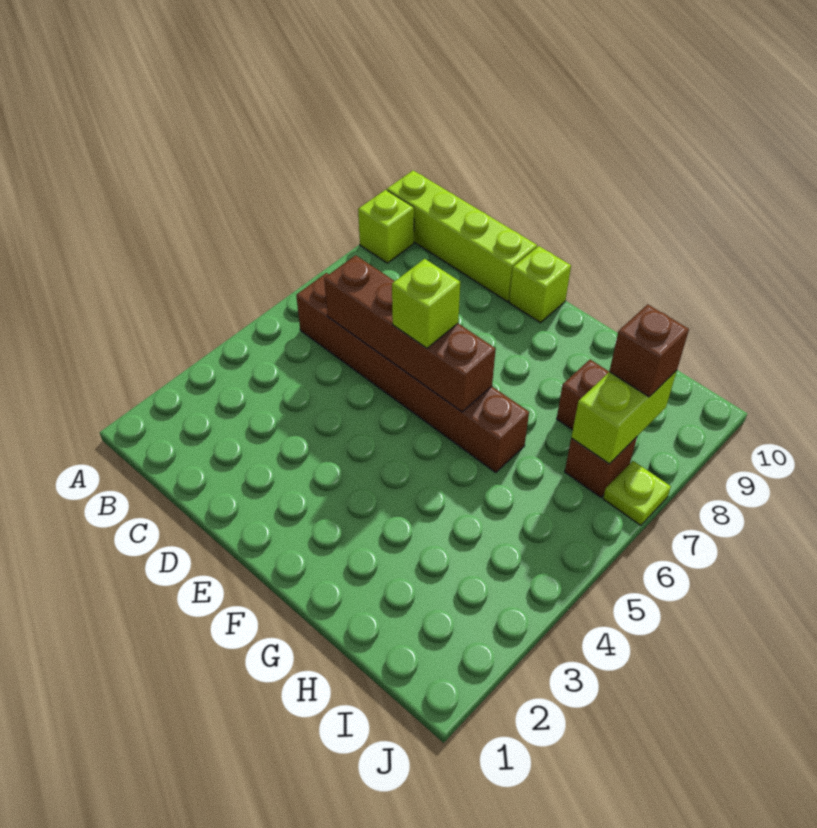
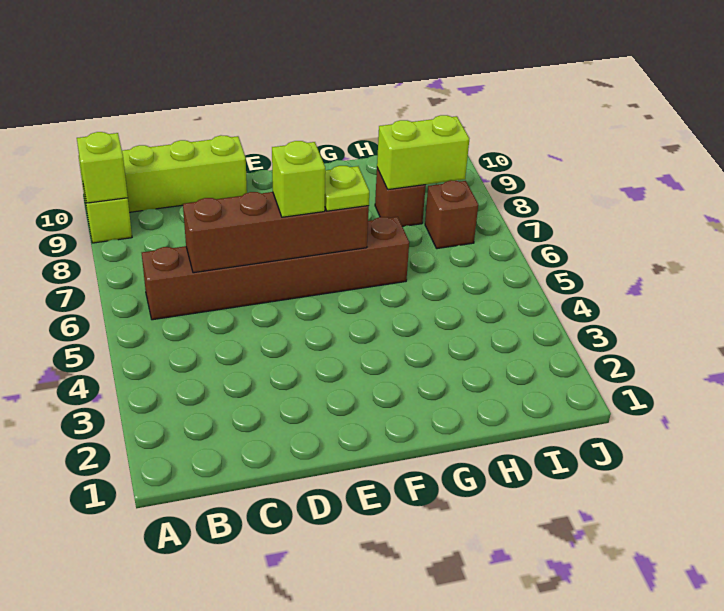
lime 1x1 brick [509,246,571,323] -> lime 1x1 brick moved to [77,132,128,203]
lime 1x2 brick [571,370,677,464] -> lime 1x2 brick turned to [377,115,469,190]
brown 1x1 brick [609,304,689,397] -> none
lime 1x1 plate [603,461,671,525] -> lime 1x1 plate moved to [325,166,369,211]

